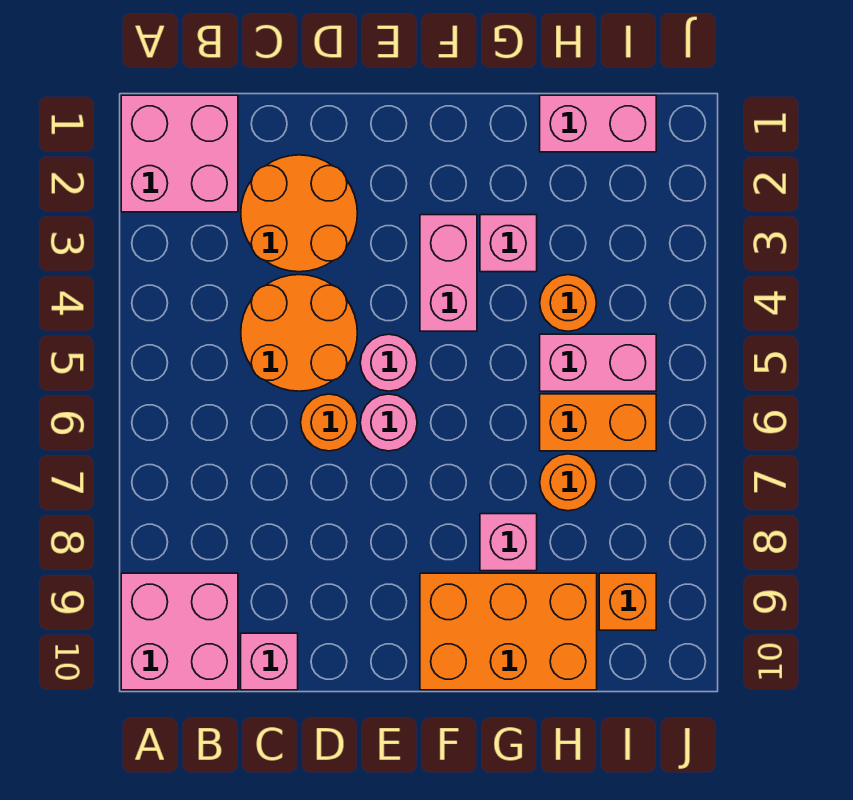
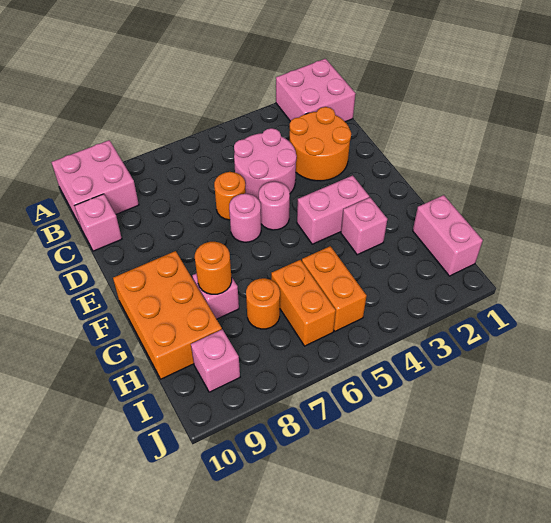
orange 2x2 round brick [241,275,357,391] -> pink 2x2 round brick [234,128,297,200]
orange 1x1 round brick [540,275,596,331] -> orange 1x1 round brick moved to [195,242,232,294]
pink 1x2 brick [540,334,656,391] -> orange 1x2 brick [302,246,366,331]
orange 1x1 brick [599,573,656,630] -> pink 1x1 brick [191,329,240,392]

